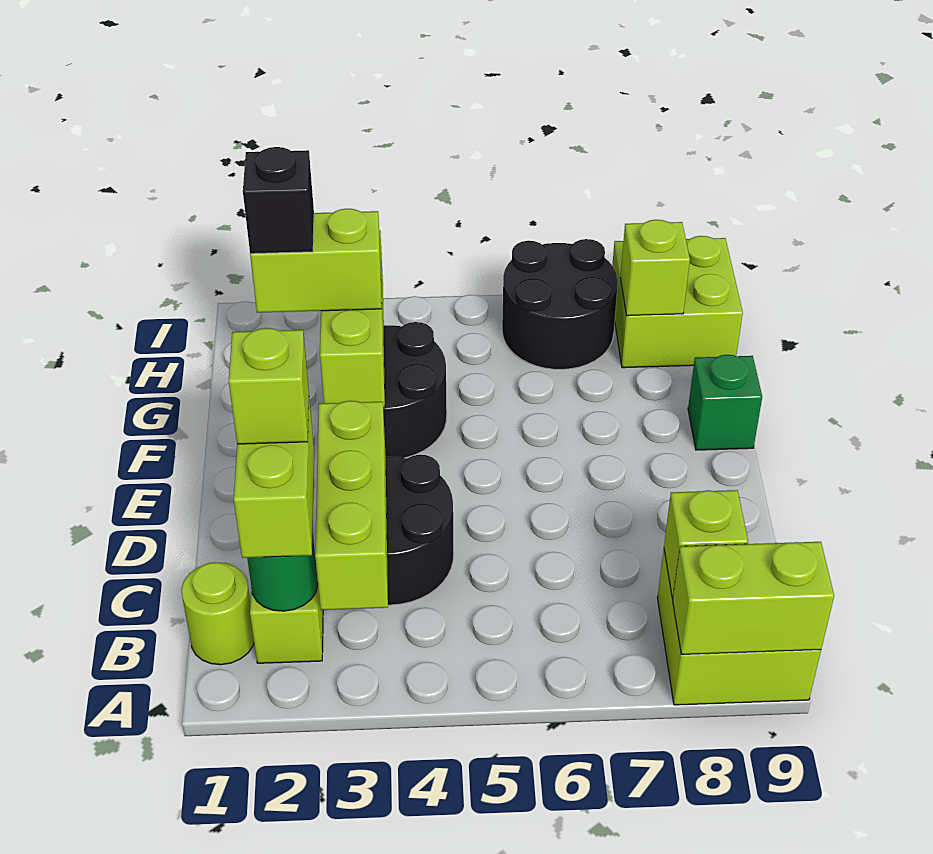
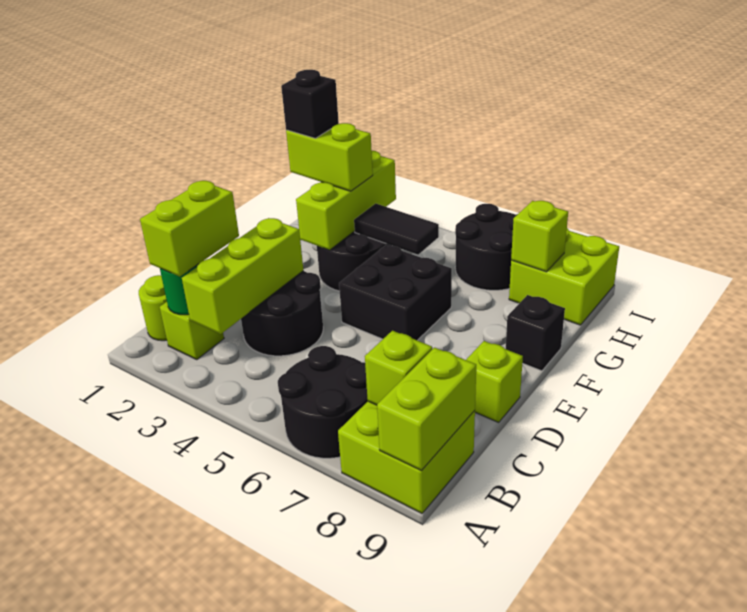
none -> black 2x2 round brick [278,346,368,458]
lime 1x2 brick [673,542,834,654] -> lime 1x2 brick turned to [377,347,476,471]
lime 1x1 brick [229,328,309,444] -> lime 1x1 brick moved to [466,341,523,422]
none -> black 2x2 brick [339,245,452,340]
green 1x1 brick [688,355,762,450] -> black 1x1 brick [506,295,565,371]
none -> black 1x2 tile [354,203,439,255]

